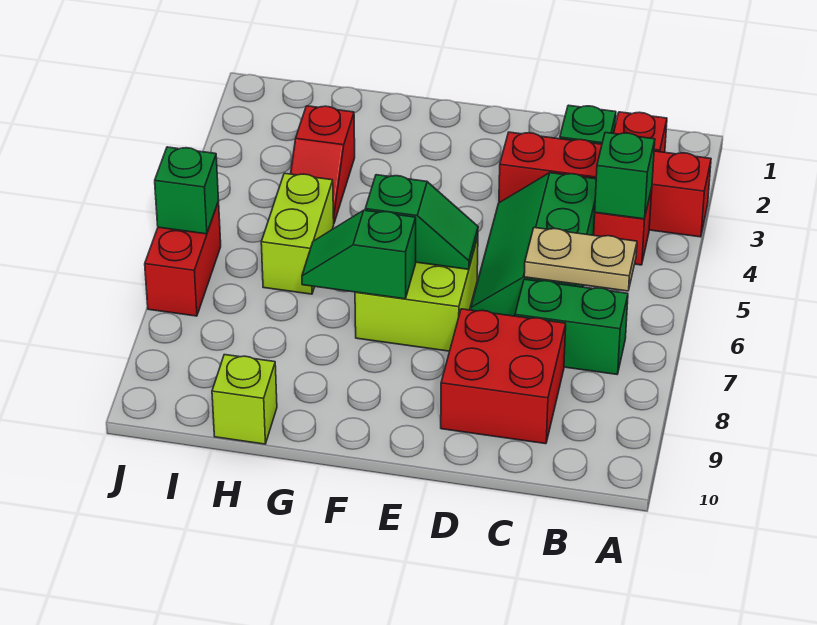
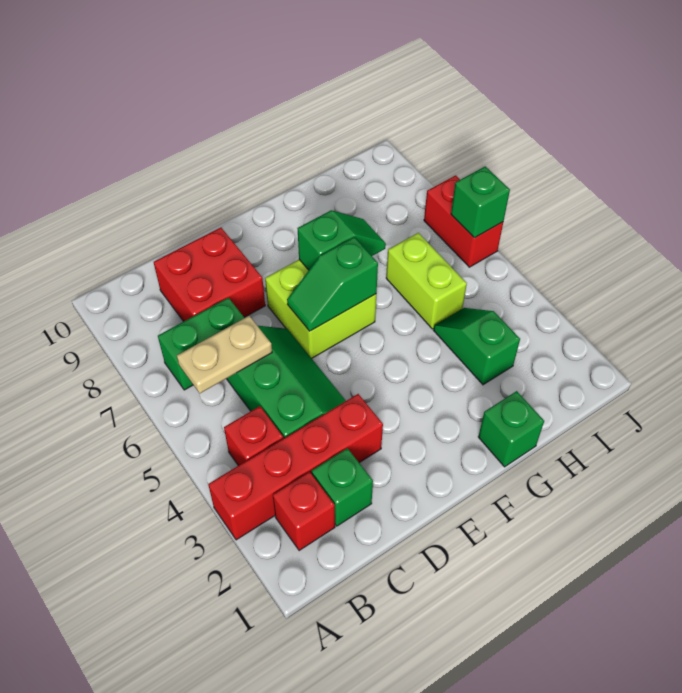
green 1x1 brick [595,132,655,219] -> green 1x1 brick moved to [478,391,544,467]
red 1x2 slope [291,106,355,223] -> green 1x2 slope [434,308,520,385]
lime 1x1 brick [212,355,277,444] -> none

